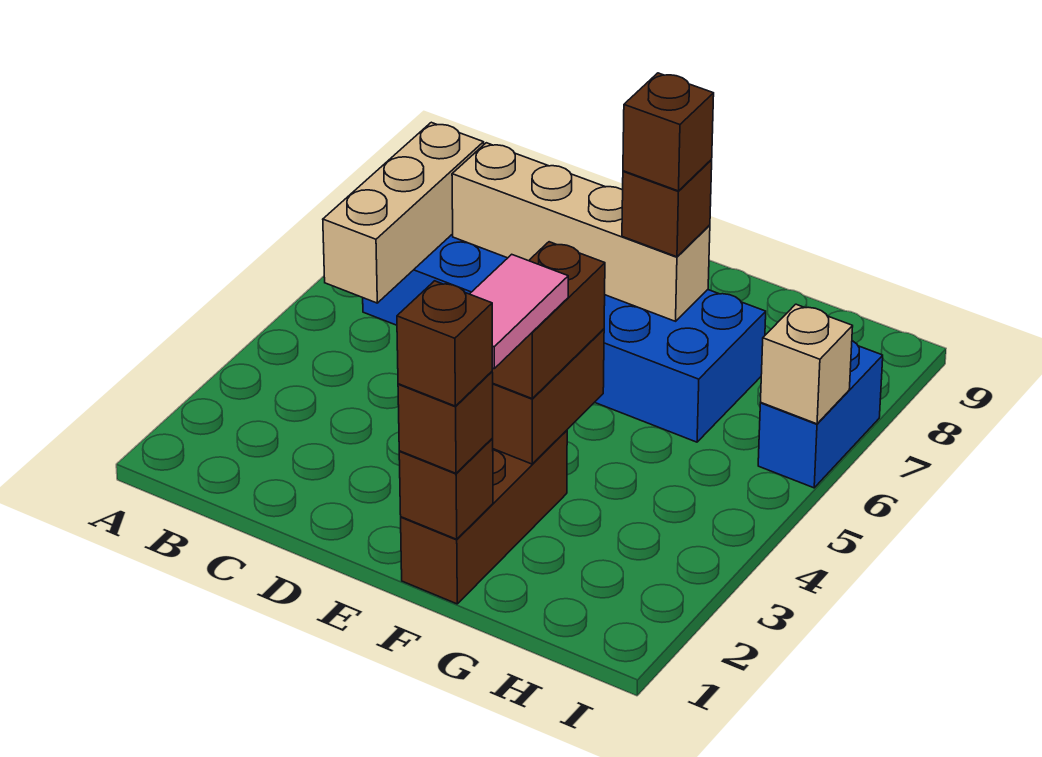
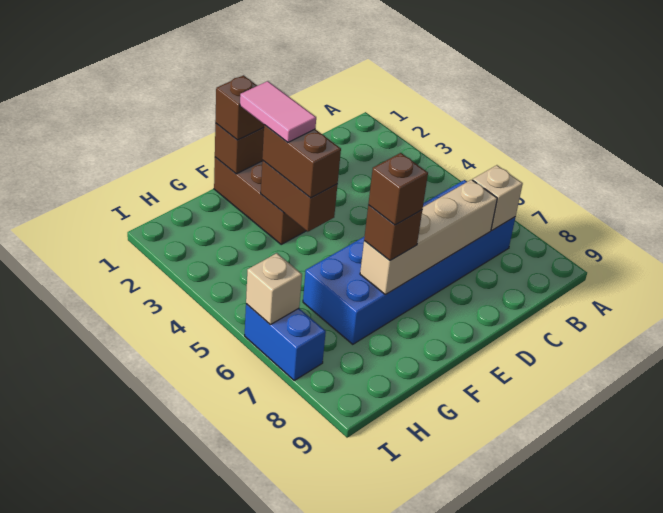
tan 1x3 brick [323,122,484,303] -> tan 1x1 brick [473,165,523,230]
brown 1x1 brick [397,281,492,406] -> none

